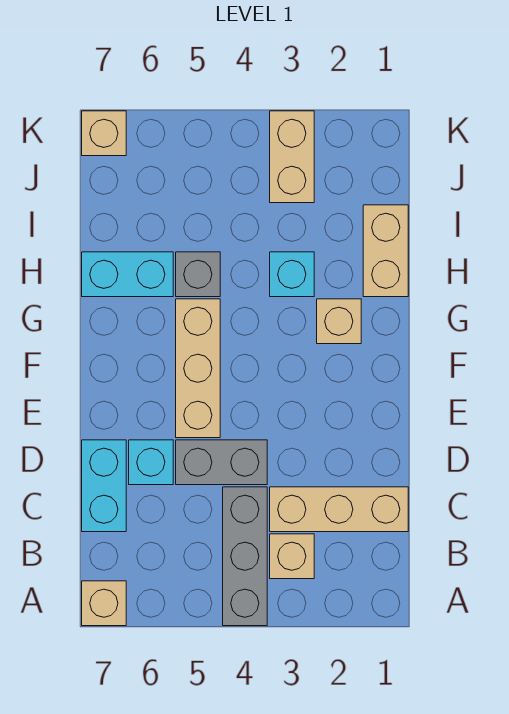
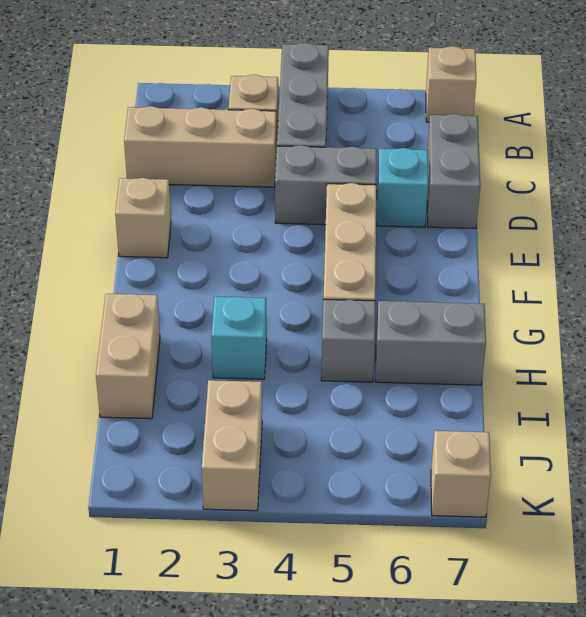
cyan 1x2 brick [82,440,126,532] -> grey 1x2 brick [427,114,480,229]
tan 1x1 brick [317,299,361,344] -> tan 1x1 brick moved to [115,178,171,258]
cyan 1x2 brick [82,252,173,297] -> grey 1x2 brick [376,301,486,385]

